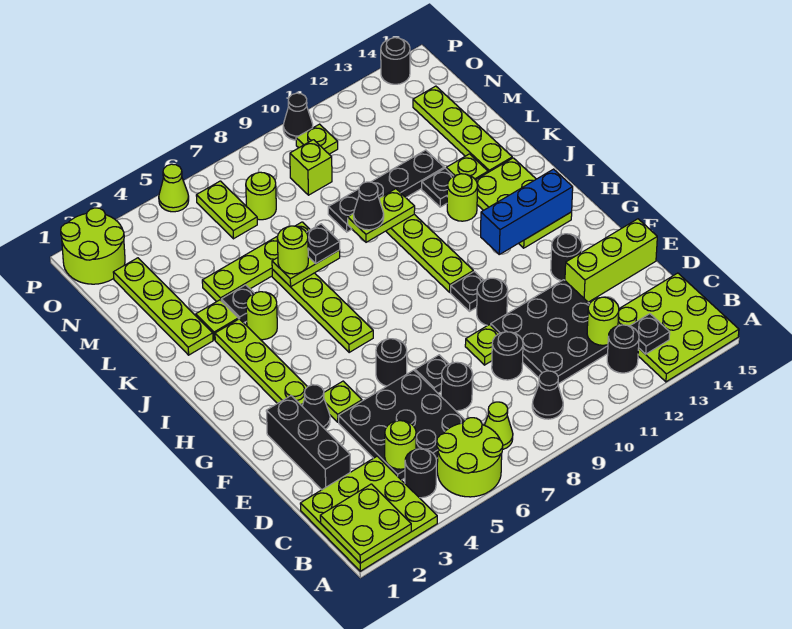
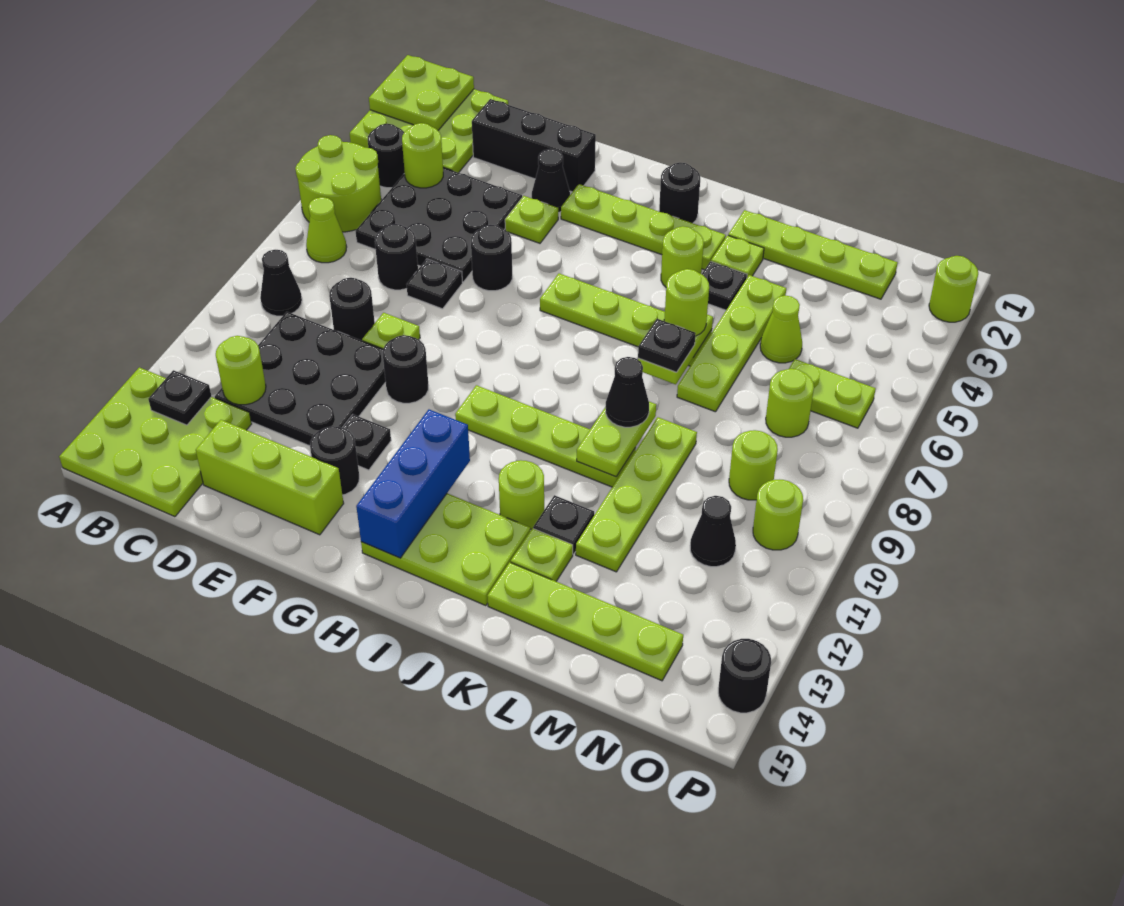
black 1x1 round brick [607,325,639,373] -> black 1x1 round brick moved to [659,163,700,223]
lime 1x3 brick [565,219,657,302] -> lime 1x3 brick turned to [196,420,344,535]
black 1x1 plate [451,272,483,311] -> black 1x1 plate moved to [342,414,391,470]
black 1x4 plate [328,150,444,232] -> lime 1x4 plate [576,417,697,572]
lime 1x1 brick [290,140,332,195] -> lime 1x1 round brick [729,430,778,500]
lime 2x2 round brick [61,208,125,284] -> lime 1x1 round brick [929,256,978,322]
lime 1x1 plate [296,124,338,154] -> lime 1x1 round brick [753,480,803,550]
lime 1x1 cone [159,164,189,212] -> lime 1x1 cone moved to [760,296,802,363]
black 1x1 cone [283,93,313,140] -> black 1x1 cone moved to [690,496,736,567]

